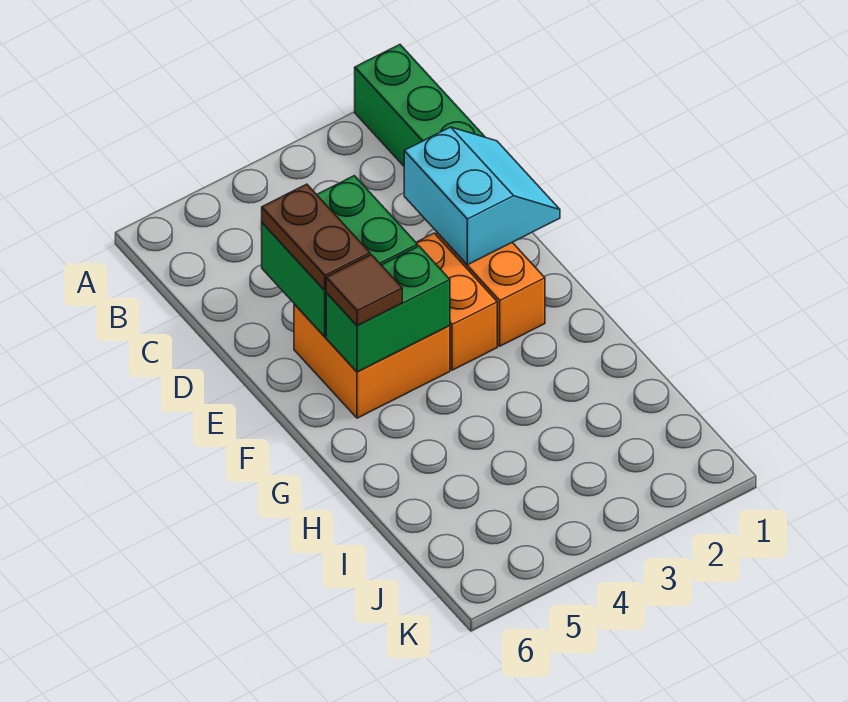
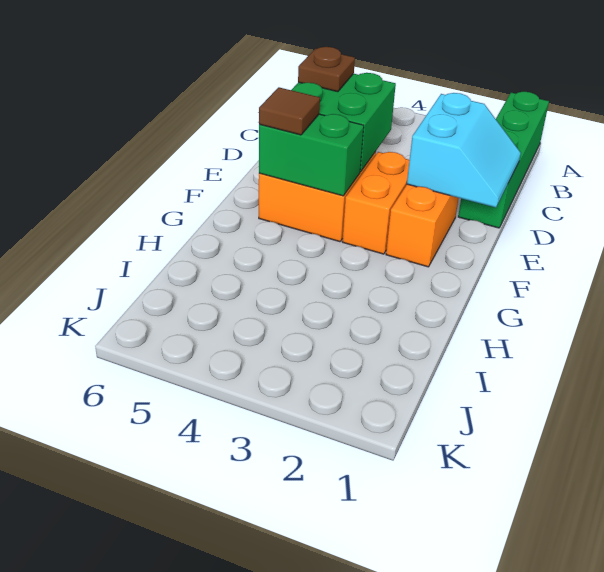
brown 1x2 plate [262,184,370,290] -> brown 1x1 plate [298,47,355,92]

